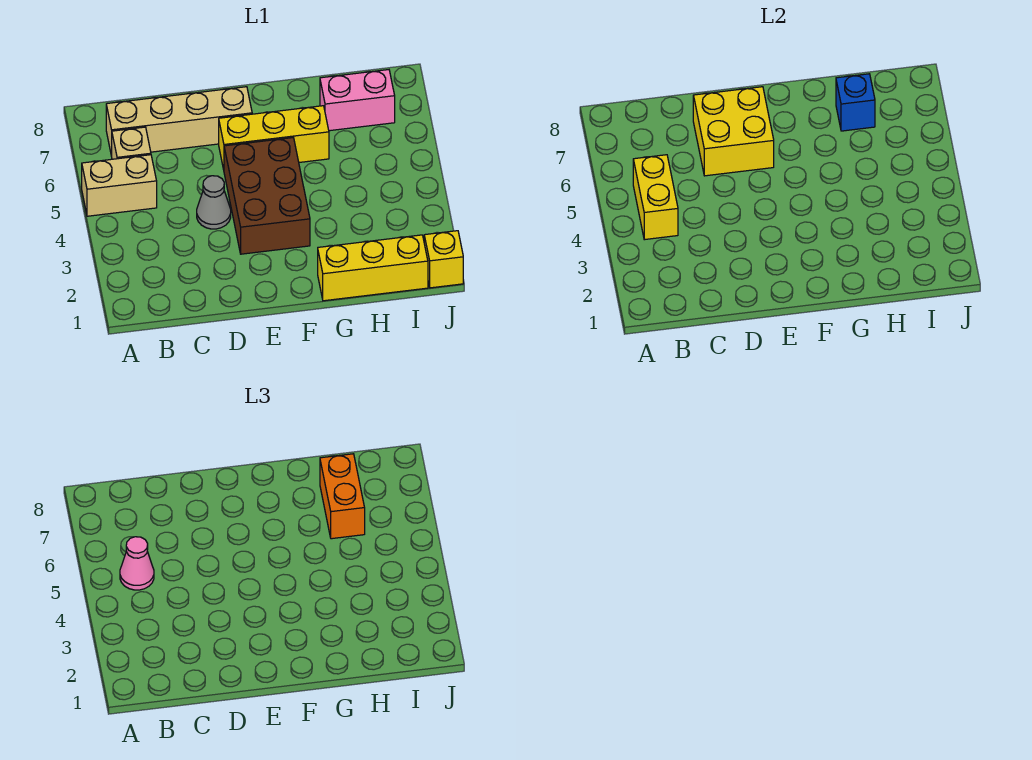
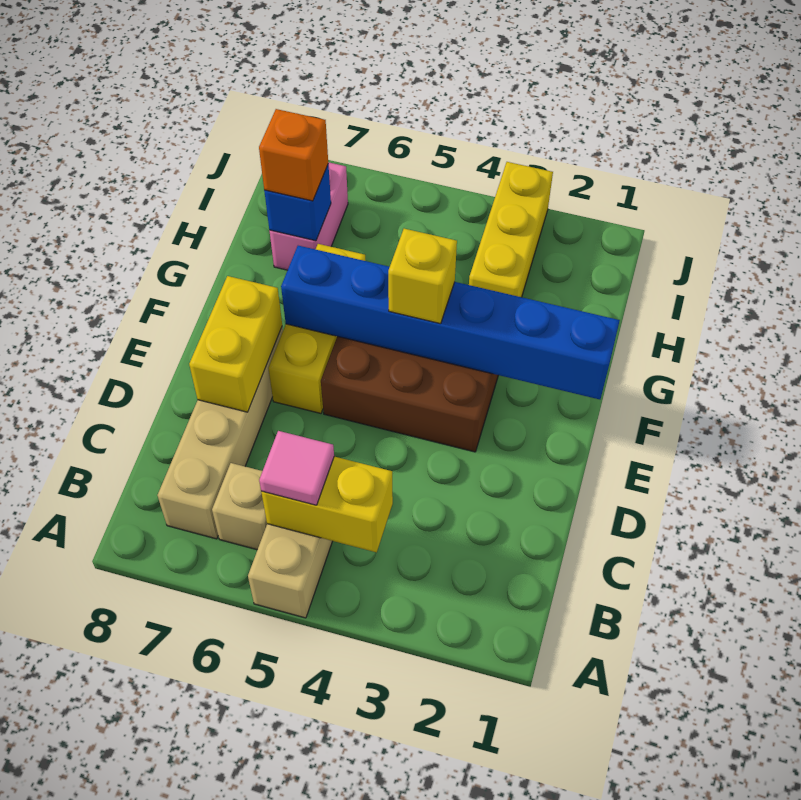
pink 1x1 cone [120,537,154,590] -> pink 1x1 tile [259,431,334,505]
grey 1x1 cone [197,176,231,229] -> none
yellow 2x2 brick [693,87,774,176] -> yellow 1x2 brick [189,276,282,412]
none -> blue 1x6 brick [281,246,620,399]
yellow 1x3 brick [318,235,428,301] -> yellow 1x3 brick moved to [469,162,553,297]
orange 1x2 brick [320,454,365,539] -> orange 1x1 brick [259,109,328,201]
yellow 1x1 brick [424,231,463,288] -> yellow 1x1 brick moved to [388,229,457,324]

